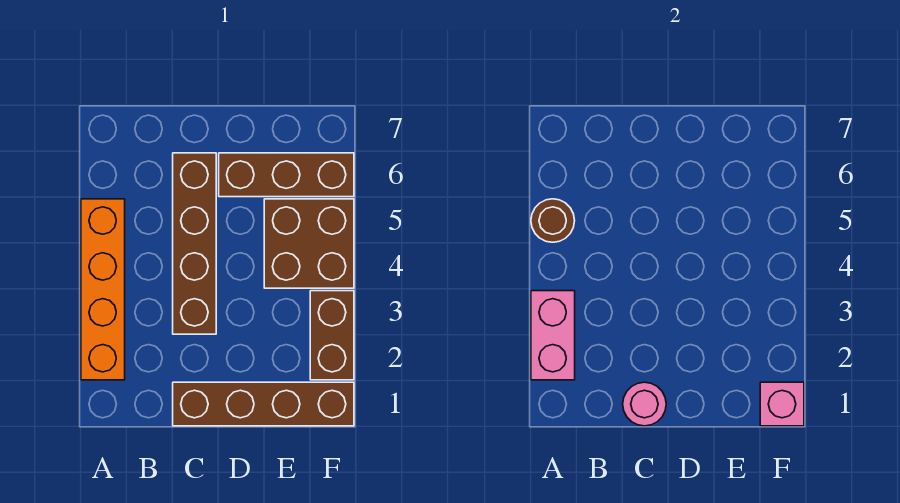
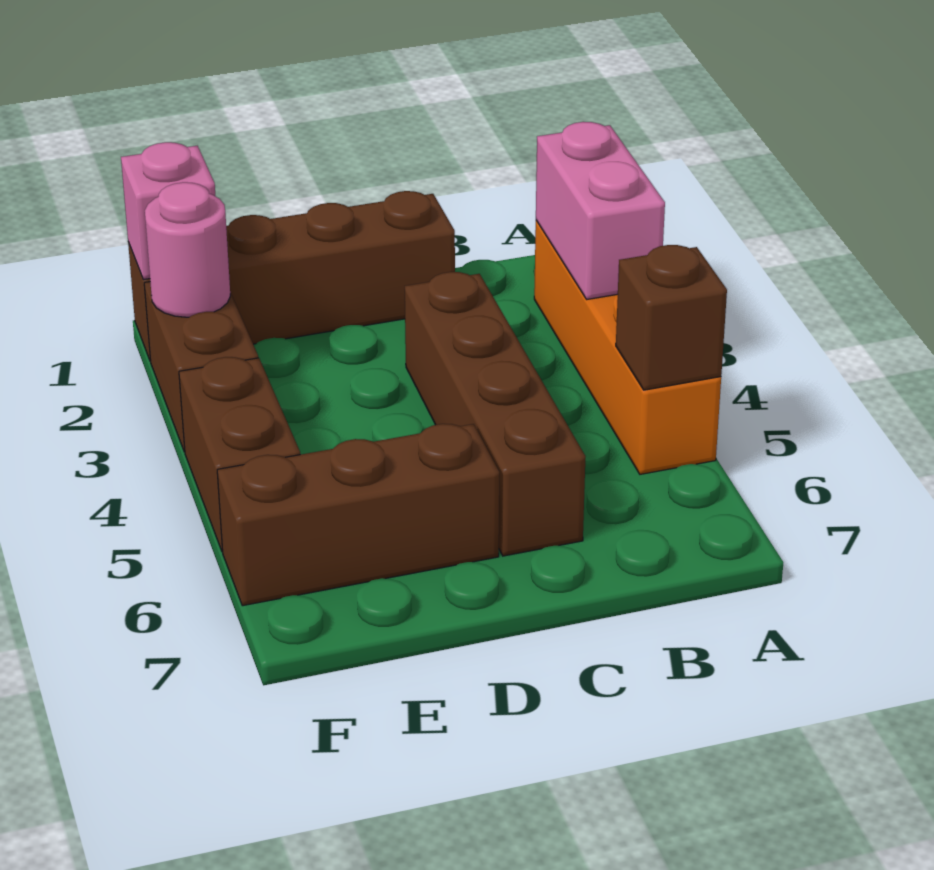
brown 1x1 round brick [531,199,575,242] -> brown 1x1 brick [616,245,727,390]
pink 1x1 round brick [623,382,666,426] -> pink 1x1 round brick moved to [145,182,230,317]
brown 2x2 brick [264,199,354,288] -> brown 1x2 brick [179,357,300,552]

